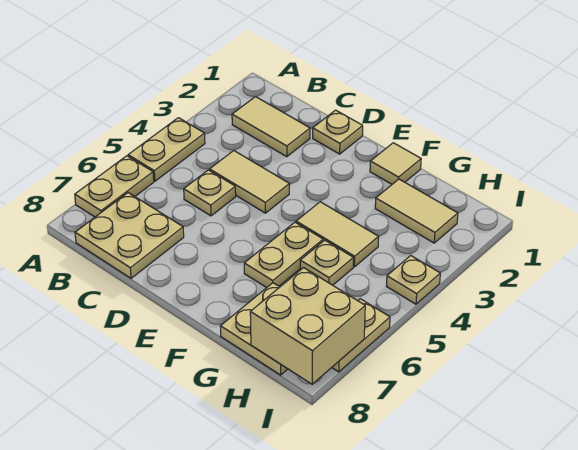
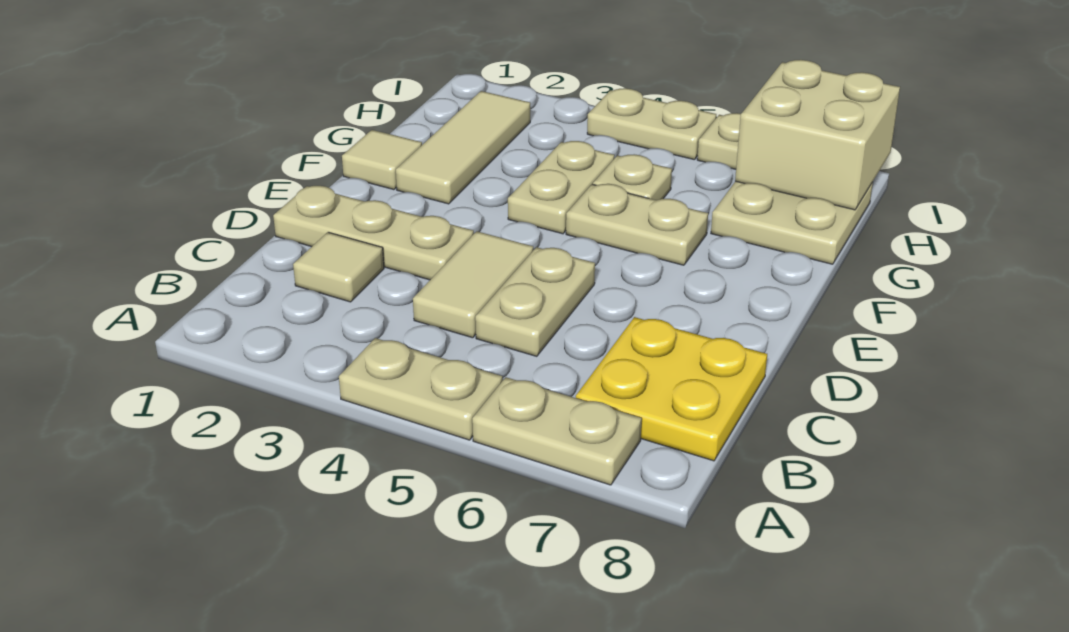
tan 1x2 tile [232,97,310,157] -> tan 1x1 tile [293,232,384,302]
tan 2x2 plate [75,193,184,278] -> yellow 2x2 plate [576,317,767,461]
tan 1x1 plate [184,170,236,216] -> tan 1x2 plate [475,247,595,356]
tan 1x1 plate [313,110,363,154] -> tan 1x3 plate [273,186,474,280]
tan 1x2 tile [296,202,379,267] -> tan 1x2 plate [508,141,615,234]
tan 1x2 tile [375,179,458,243] -> tan 1x3 tile [396,91,530,204]
tan 1x1 plate [387,256,440,304] -> tan 1x2 plate [587,88,716,160]

